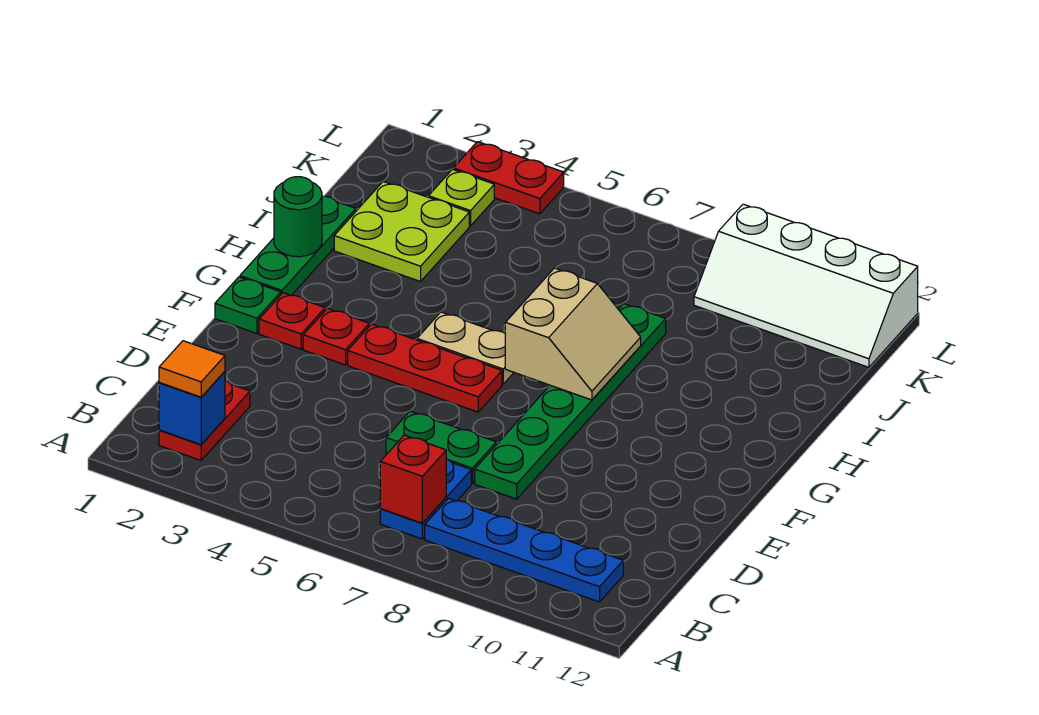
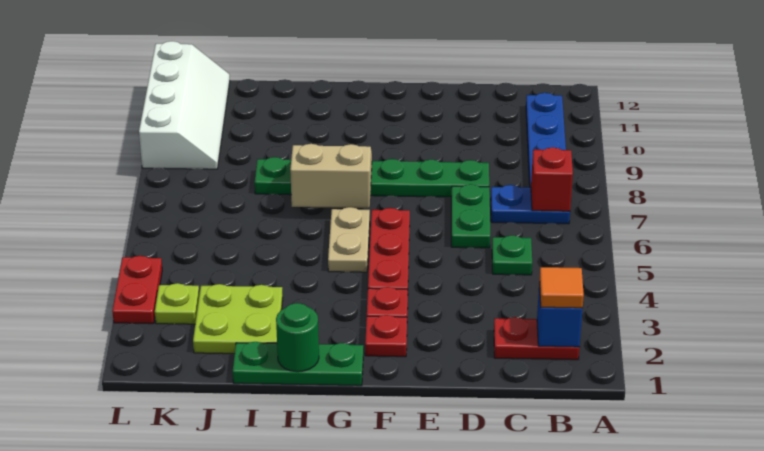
green 1x1 plate [215,277,281,333] -> green 1x1 plate moved to [492,235,532,275]

